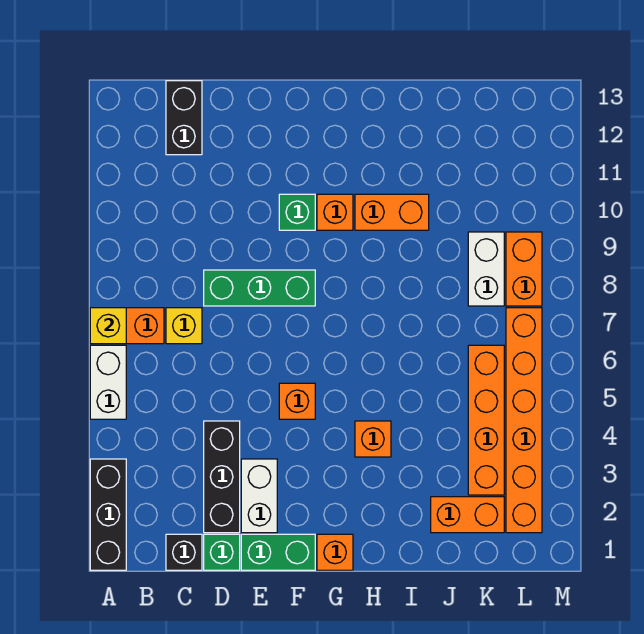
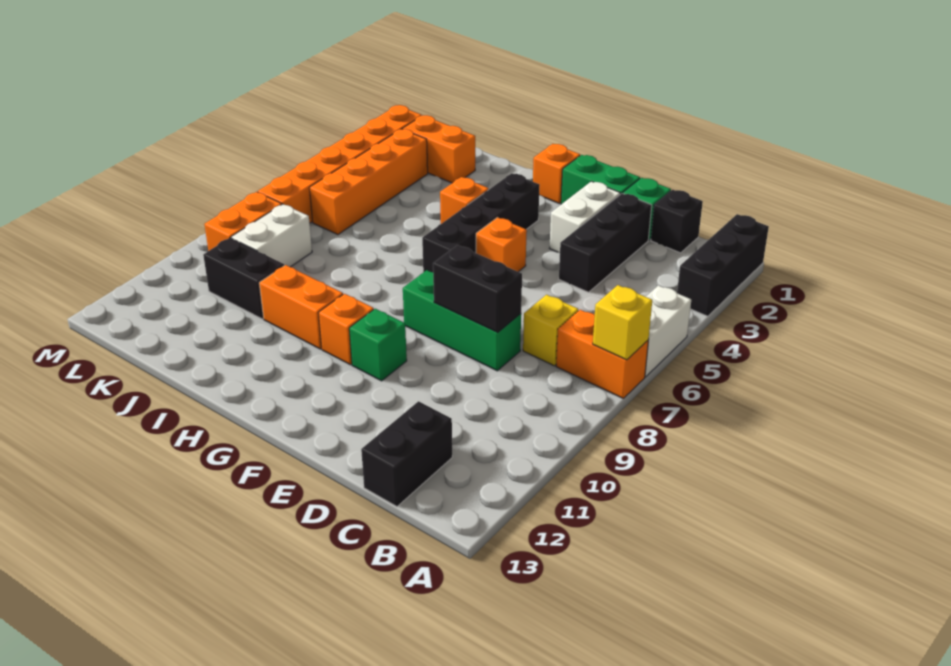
none -> black 1x2 brick [433,245,522,332]
none -> black 1x4 brick [422,173,540,272]
none -> black 1x2 brick [203,238,284,319]

